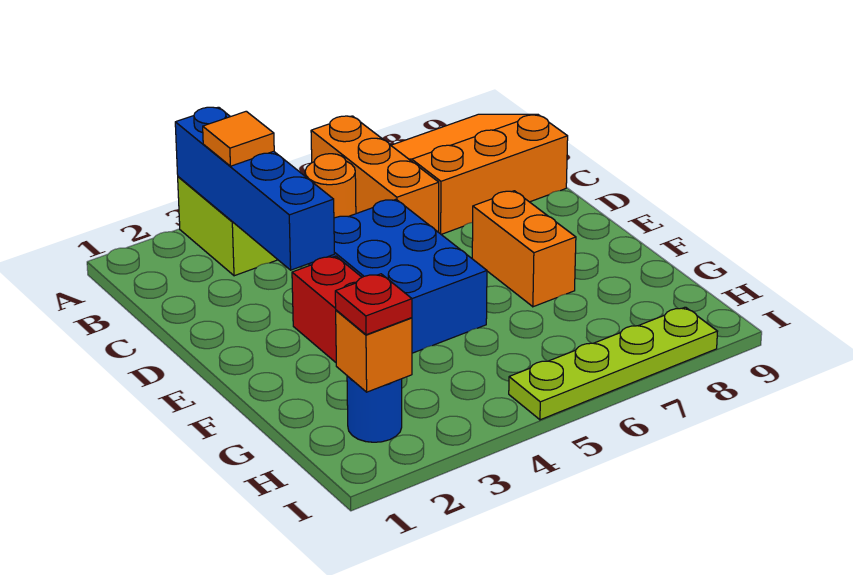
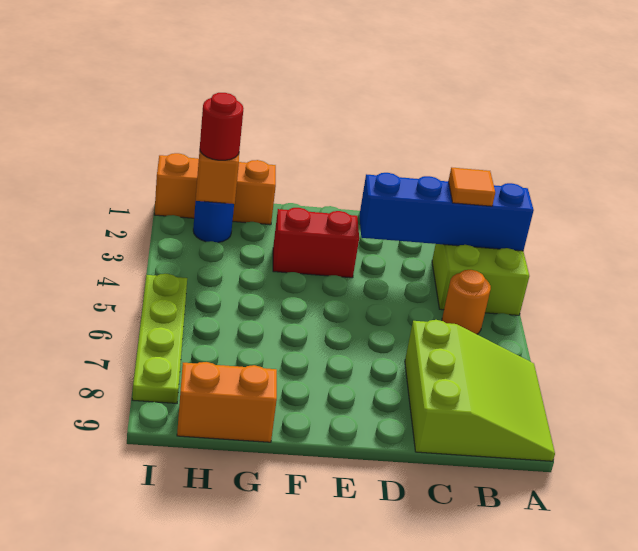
orange 1x3 brick [311,116,439,232] -> orange 1x3 brick moved to [154,153,276,225]
orange 3x3 slope [391,114,568,235] -> lime 3x3 slope [405,320,555,461]
blue 2x3 brick [309,199,487,353] -> none
orange 1x2 brick [472,191,576,307] -> orange 1x2 brick moved to [177,362,277,442]
red 1x1 plate [335,274,412,335] -> red 1x1 round brick [200,93,244,160]

